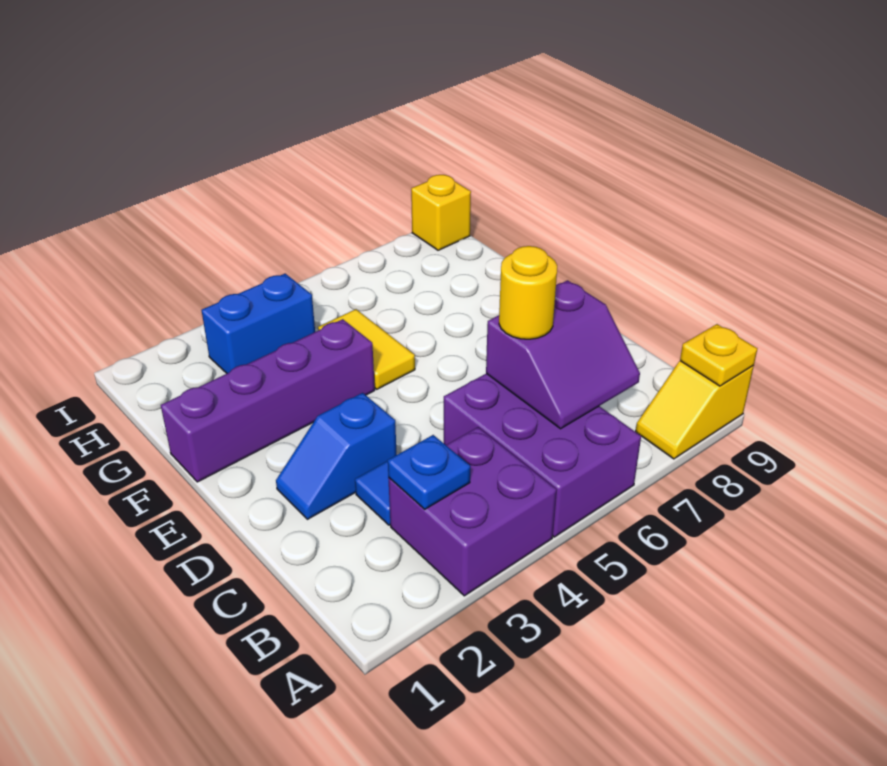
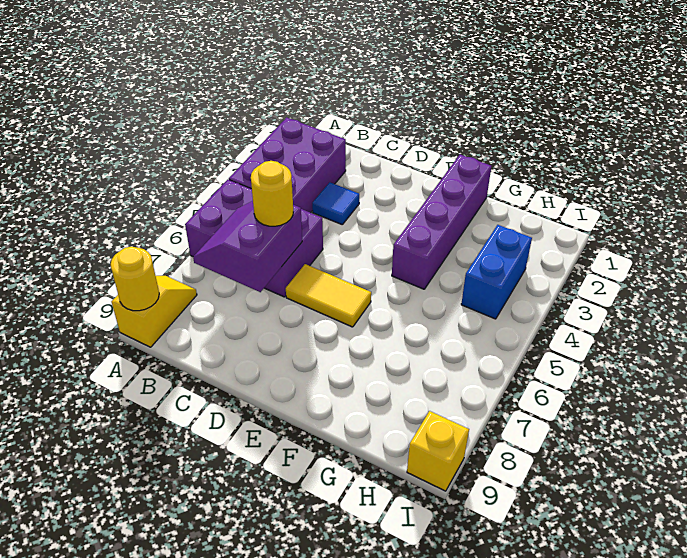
purple 2x2 brick [388,427,557,596] -> purple 2x3 brick [229,118,346,213]
yellow 1x1 plate [680,324,757,386] -> yellow 1x1 round brick [111,247,159,311]
blue 1x1 plate [388,435,470,509] -> none
blue 1x2 slope [276,393,397,519] -> none
yellow 1x2 tile [318,309,415,389] -> yellow 1x2 tile moved to [286,264,371,327]

